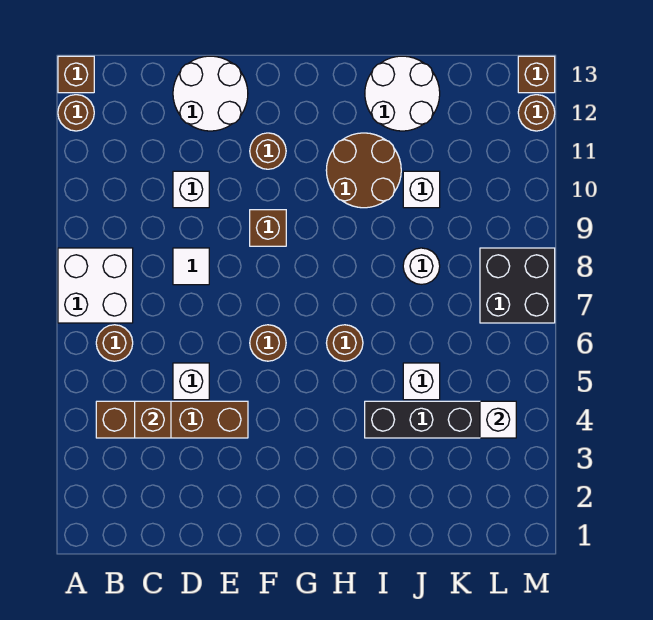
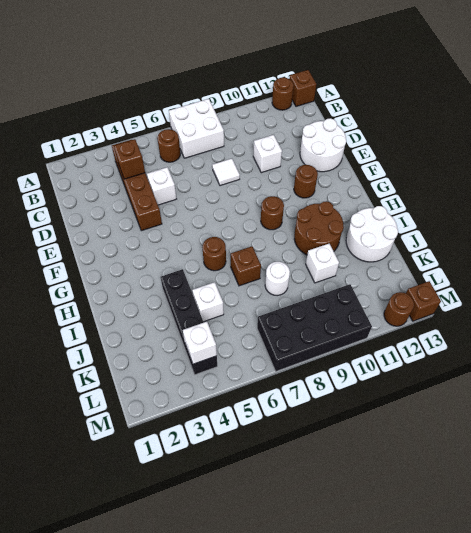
brown 1x1 round brick [250,325,286,361] -> brown 1x1 round brick moved to [261,196,284,230]
brown 1x1 brick [250,210,286,246] -> brown 1x1 brick moved to [231,246,261,286]
black 2x2 brick [480,248,555,323] -> black 2x4 brick [257,284,372,371]

